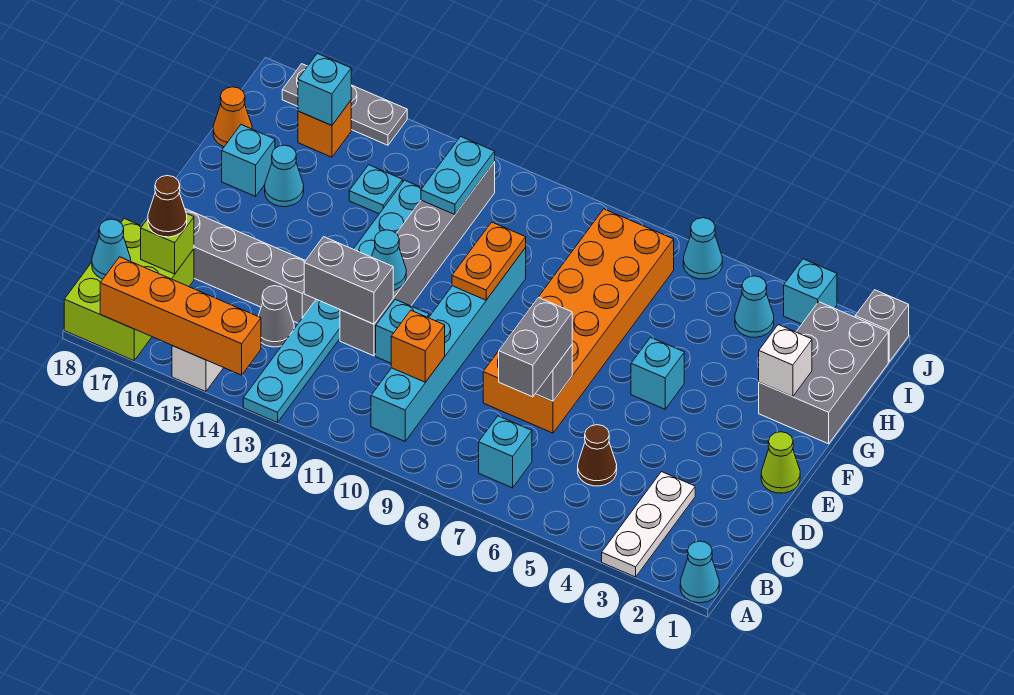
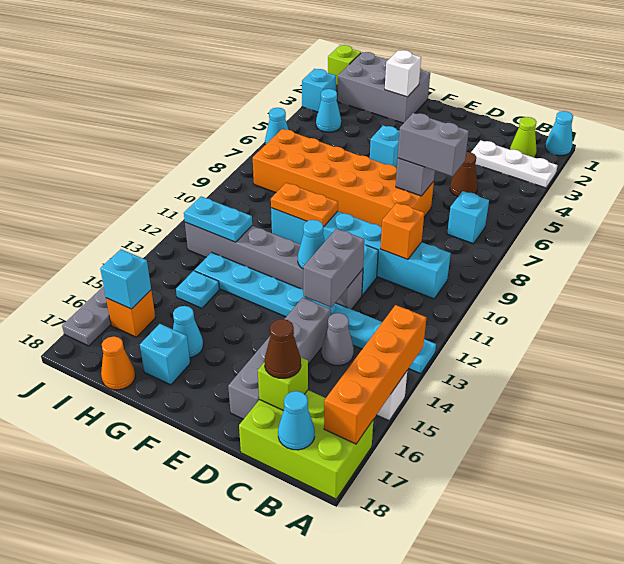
lime 1x1 cone [761,432,800,493] -> lime 1x1 cone moved to [510,117,537,158]
grey 1x1 brick [855,290,909,362] -> lime 1x1 brick [328,45,361,85]

